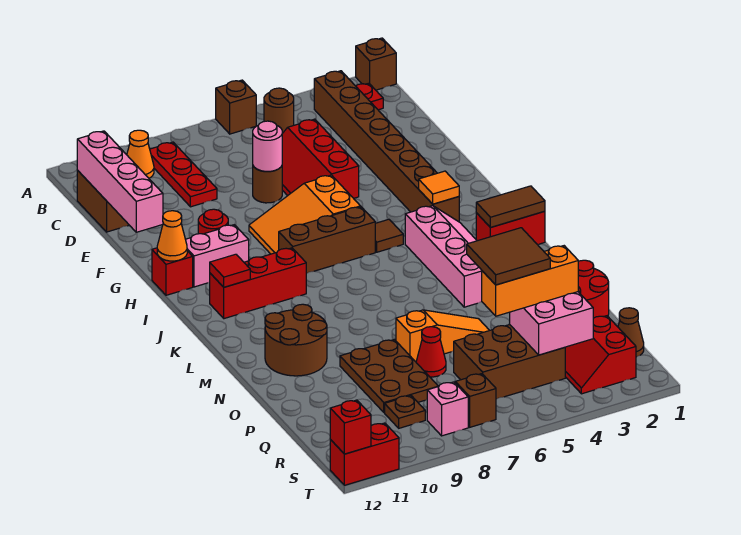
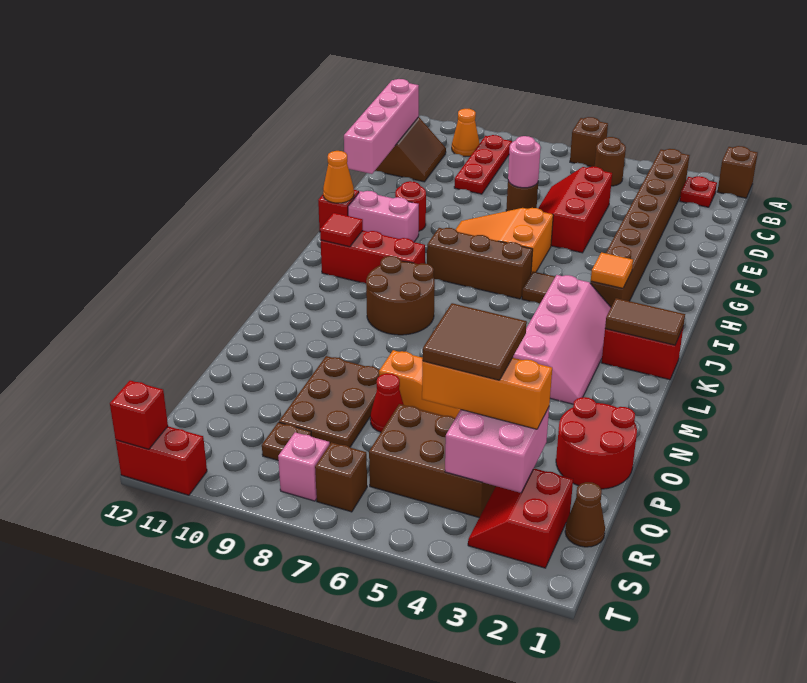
brown 2x2 round brick [265,304,327,376] -> brown 2x2 round brick moved to [366,256,435,335]

